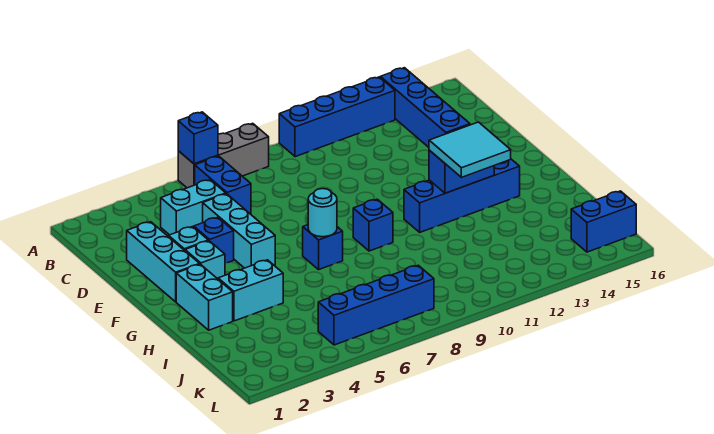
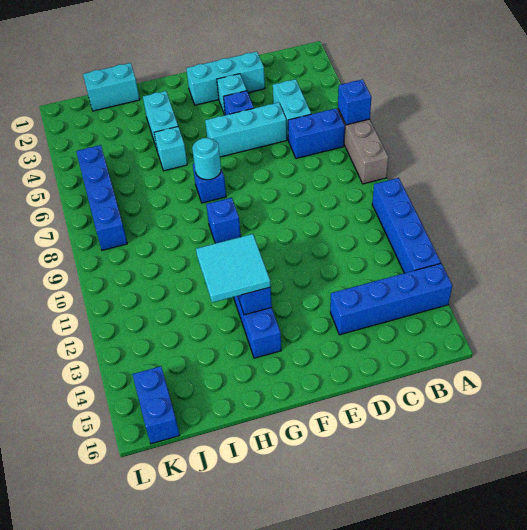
cyan 1x1 brick [185,241,225,279] -> cyan 1x1 brick moved to [154,127,187,171]
cyan 1x2 brick [176,264,233,330] -> cyan 1x2 brick moved to [83,63,140,111]

